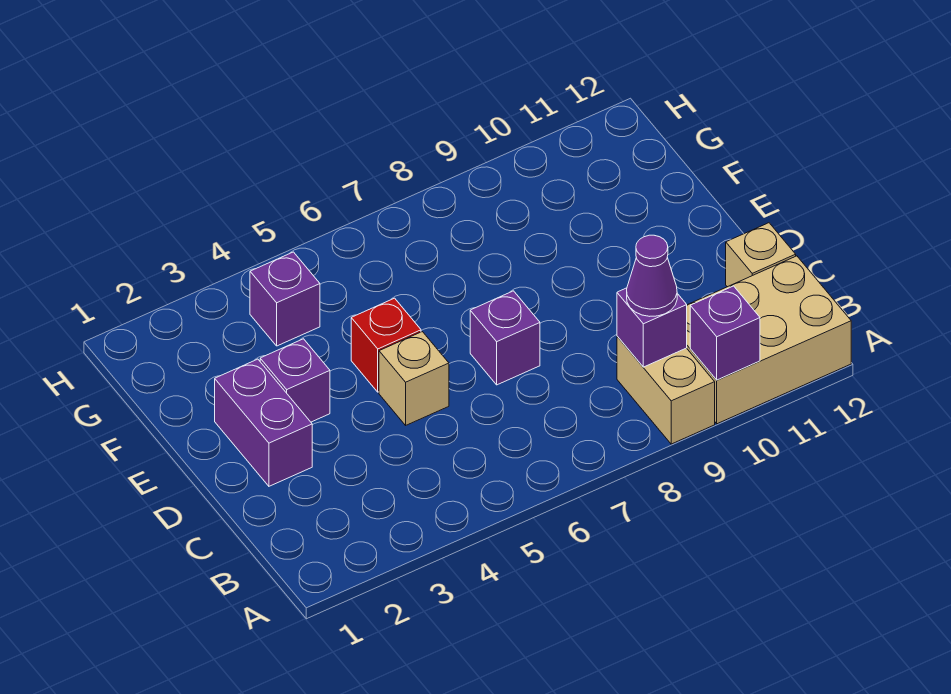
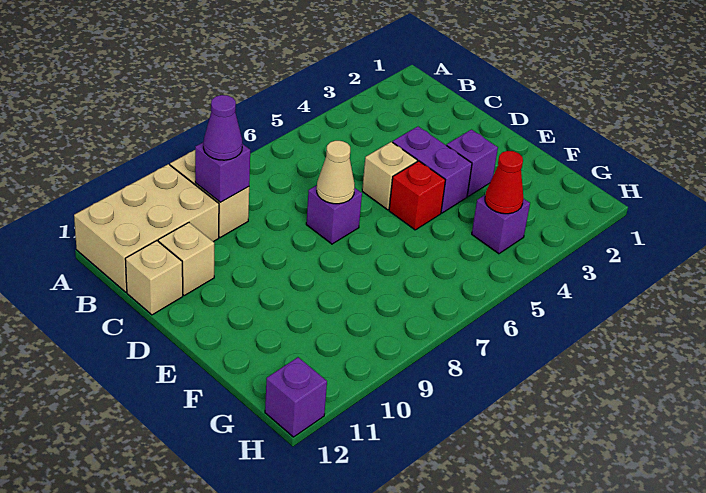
purple 1x1 brick [690,286,760,380] -> purple 1x1 brick moved to [265,357,327,437]
none -> tan 1x1 brick [158,223,214,295]
purple 1x2 brick [215,359,312,486] -> purple 1x2 brick moved to [393,126,472,213]
none -> tan 1x1 cone [317,141,355,204]
none -> red 1x1 cone [485,151,524,214]

